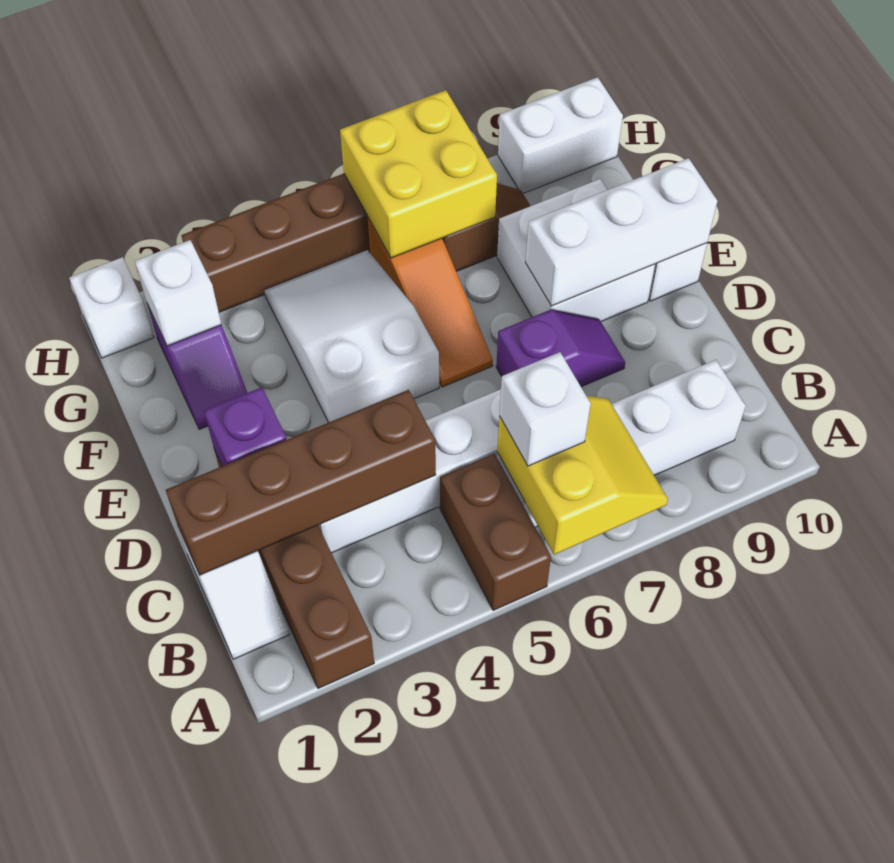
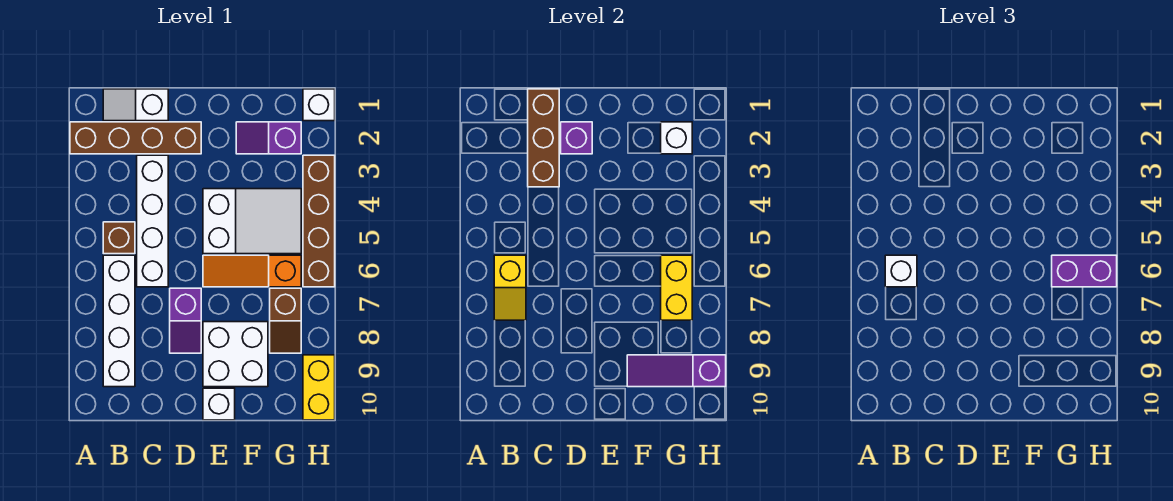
brown 1x2 brick [440,454,551,610] -> brown 1x1 brick [103,222,135,254]
yellow 2x2 slope [497,396,668,555] -> yellow 1x2 slope [494,255,526,320]
brown 1x4 brick [166,390,436,575] -> brown 1x3 brick [528,89,559,187]
white 1x3 brick [525,158,717,306] -> none
none -> purple 1x3 slope [627,355,726,387]
yellow 2x2 brick [340,90,497,258] -> yellow 1x2 brick [661,255,692,320]
none -> purple 1x2 brick [1052,255,1117,287]
white 1x2 brick [498,77,623,193] -> yellow 1x2 brick [303,355,335,420]

